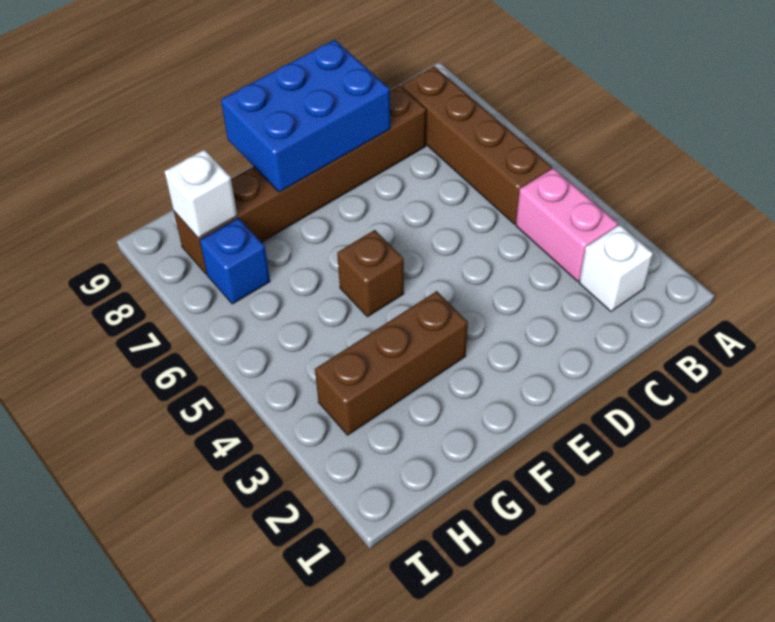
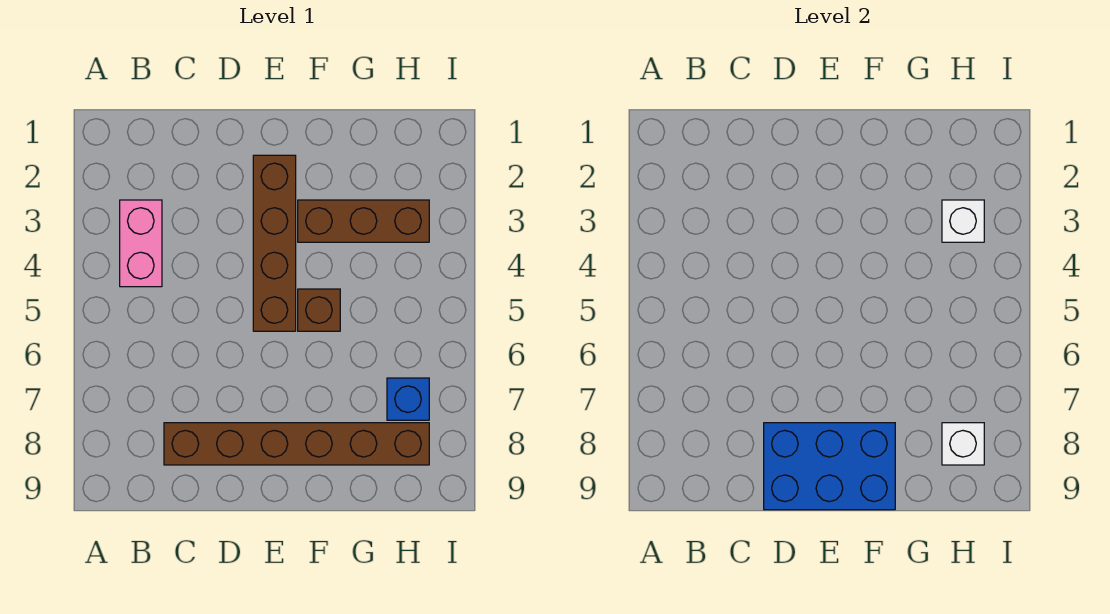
white 1x1 brick [579,225,653,312] -> white 1x1 brick moved to [942,200,984,242]
brown 1x4 brick [401,66,552,224] -> brown 1x4 brick moved to [253,155,296,331]

